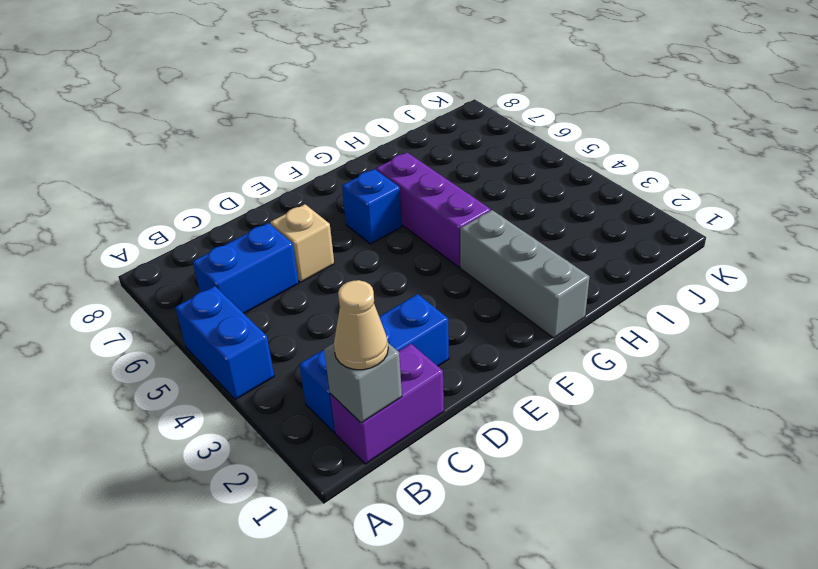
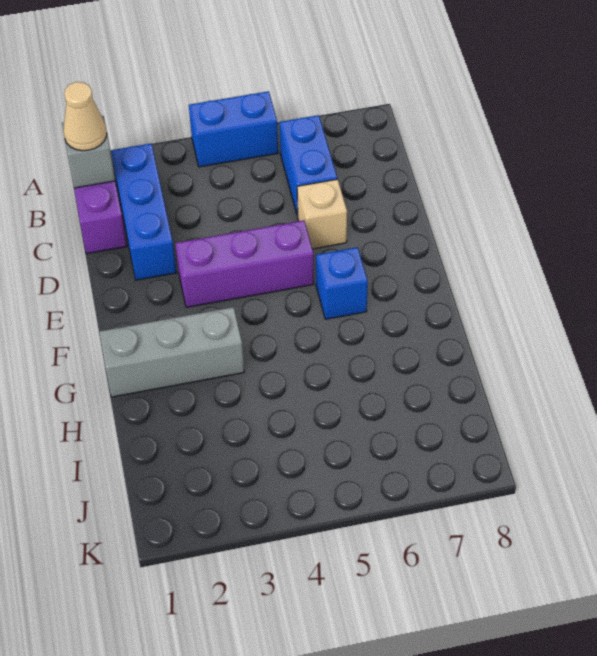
purple 1x3 brick [376,153,491,267] -> purple 1x3 brick moved to [175,220,314,307]

